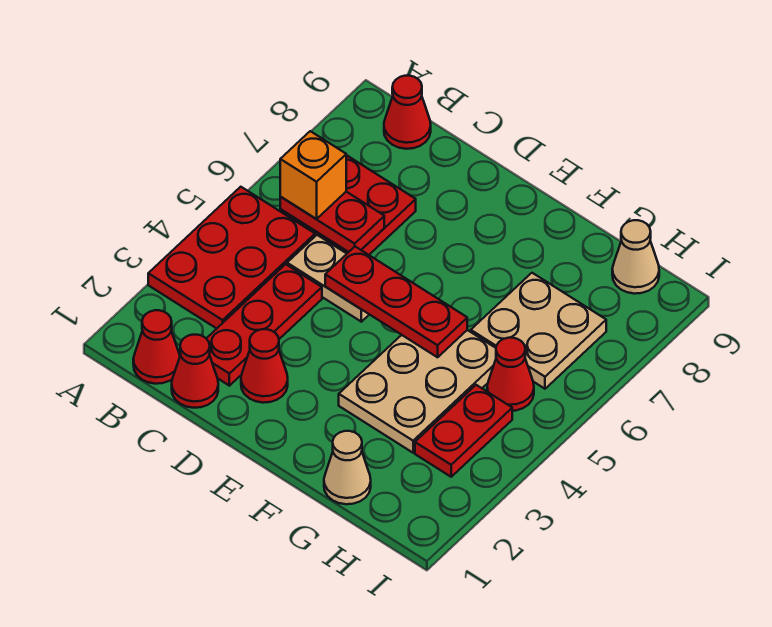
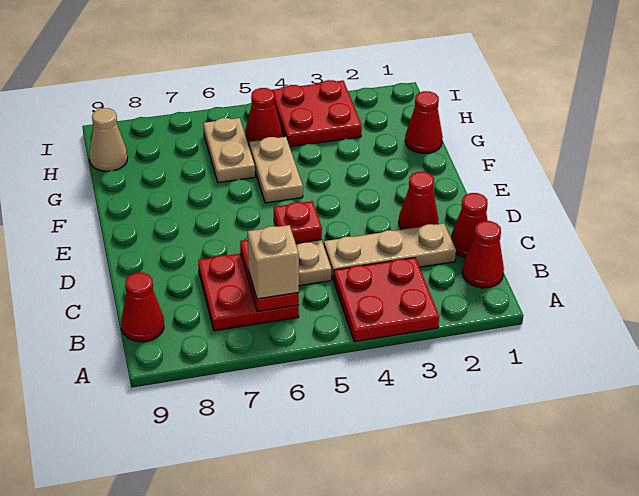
red 2x3 plate [148,187,315,328] -> red 2x2 plate [334,258,439,342]
orange 1x1 brick [280,131,346,219] -> tan 1x1 brick [248,225,299,299]
red 1x3 plate [206,264,322,386] -> tan 1x3 plate [324,223,456,280]
red 1x3 plate [325,247,467,357] -> red 1x1 plate [274,201,322,243]
tan 2x3 plate [339,330,496,453] -> tan 1x2 plate [249,137,303,203]
tan 1x1 cone [324,431,371,504] -> red 1x1 cone [405,91,443,153]
tan 2x2 plate [471,273,606,389] -> tan 1x2 plate [203,118,255,183]
red 1x2 plate [415,385,512,477] -> red 2x2 plate [272,80,362,147]

